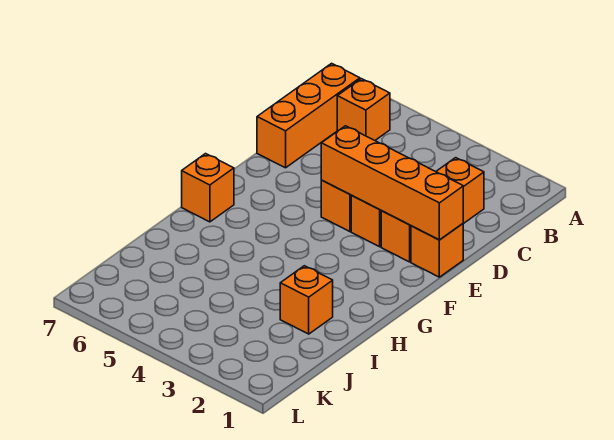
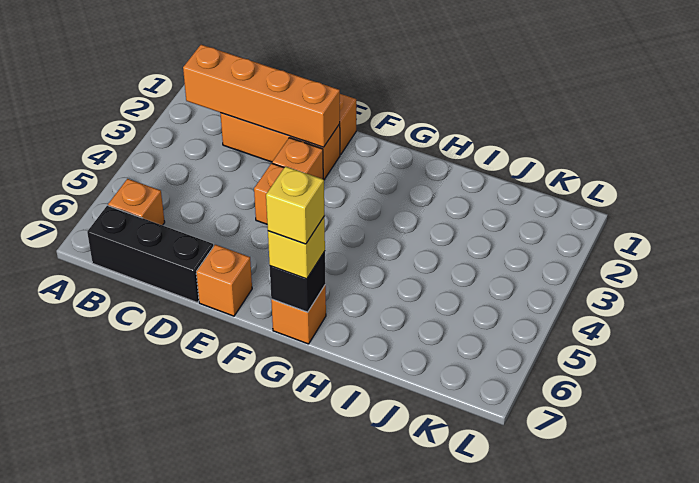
orange 1x3 brick [257,63,360,168] -> black 1x3 brick [87,206,214,303]
orange 1x4 brick [321,126,463,240] -> orange 1x4 brick turned to [183,45,340,147]
none -> black 1x1 brick [270,251,325,312]
none -> yellow 1x1 brick [268,217,325,279]
none -> yellow 1x1 brick [266,166,324,244]
orange 1x1 brick [280,266,333,334] -> orange 1x1 brick moved to [196,245,252,316]

